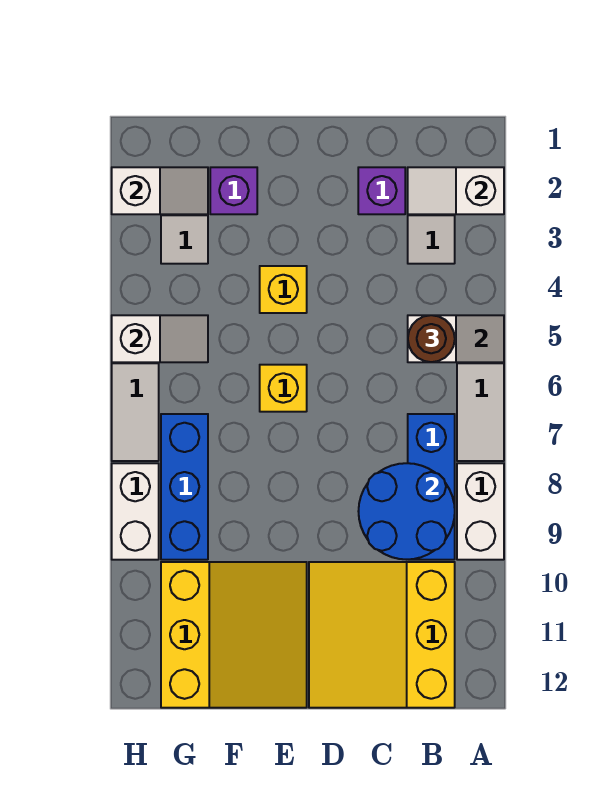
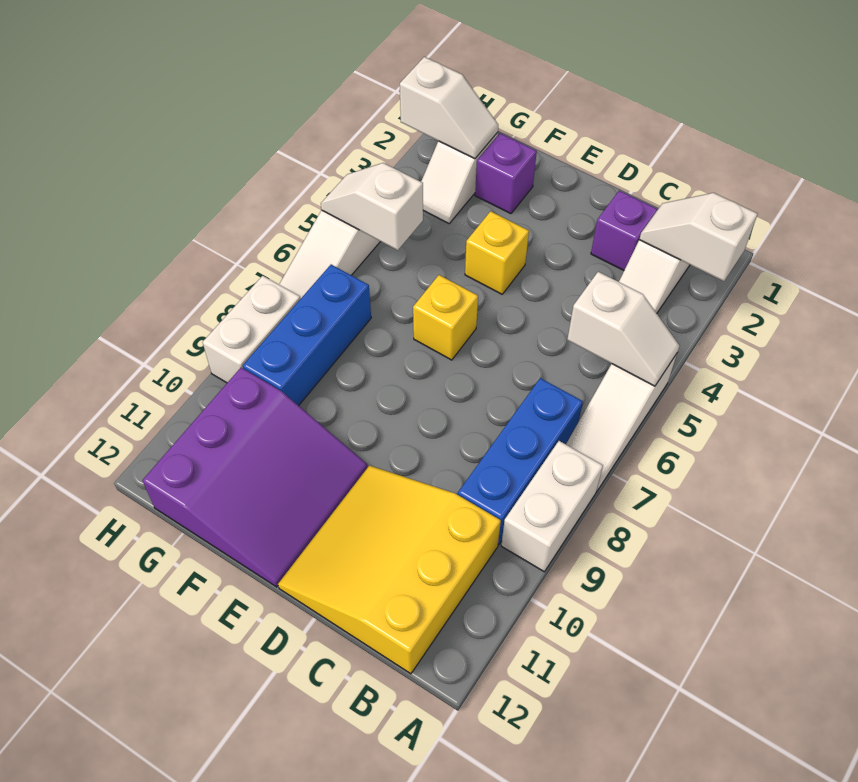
brown 1x1 round brick [408,315,455,362] -> none
blue 2x2 round brick [358,463,455,560] -> none
yellow 3x3 slope [161,562,307,708] -> purple 3x3 slope [142,368,368,587]
white 1x2 slope [112,315,208,362] -> white 1x2 slope turned to [321,163,423,250]

